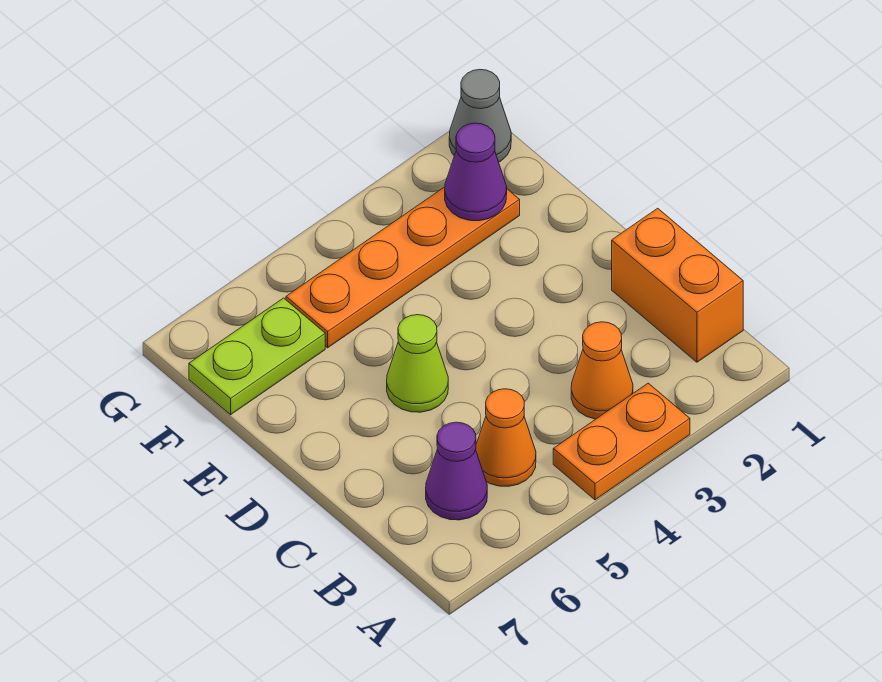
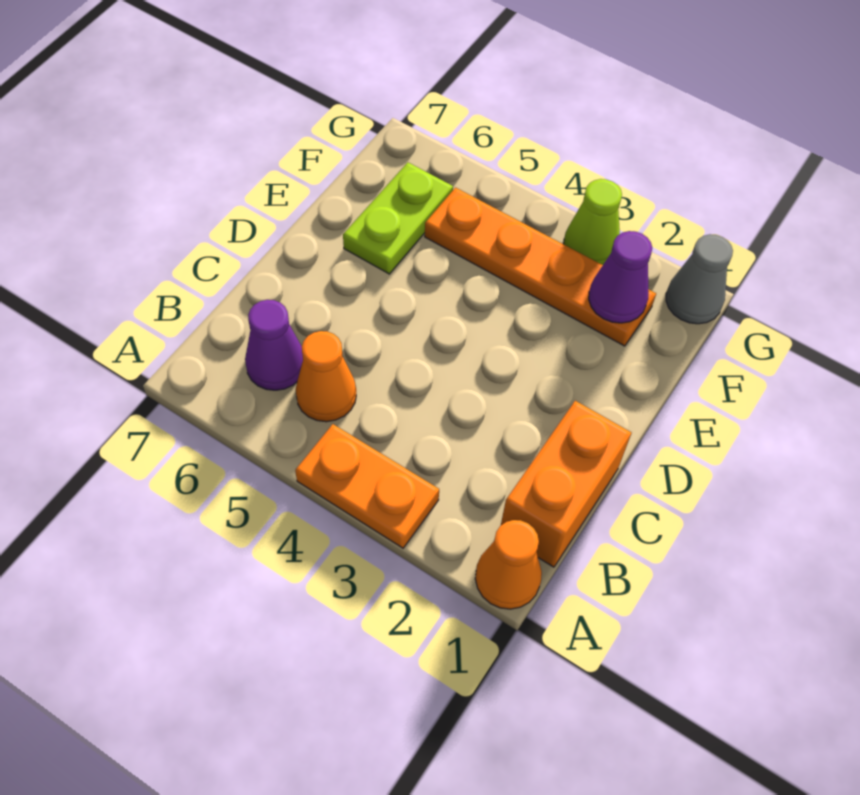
orange 1x1 cone [571,322,633,419] -> orange 1x1 cone moved to [475,520,542,609]
lime 1x1 cone [387,315,448,412] -> lime 1x1 cone moved to [564,179,622,265]
lime 1x2 plate [189,298,325,415] -> lime 1x2 plate turned to [343,162,453,274]

